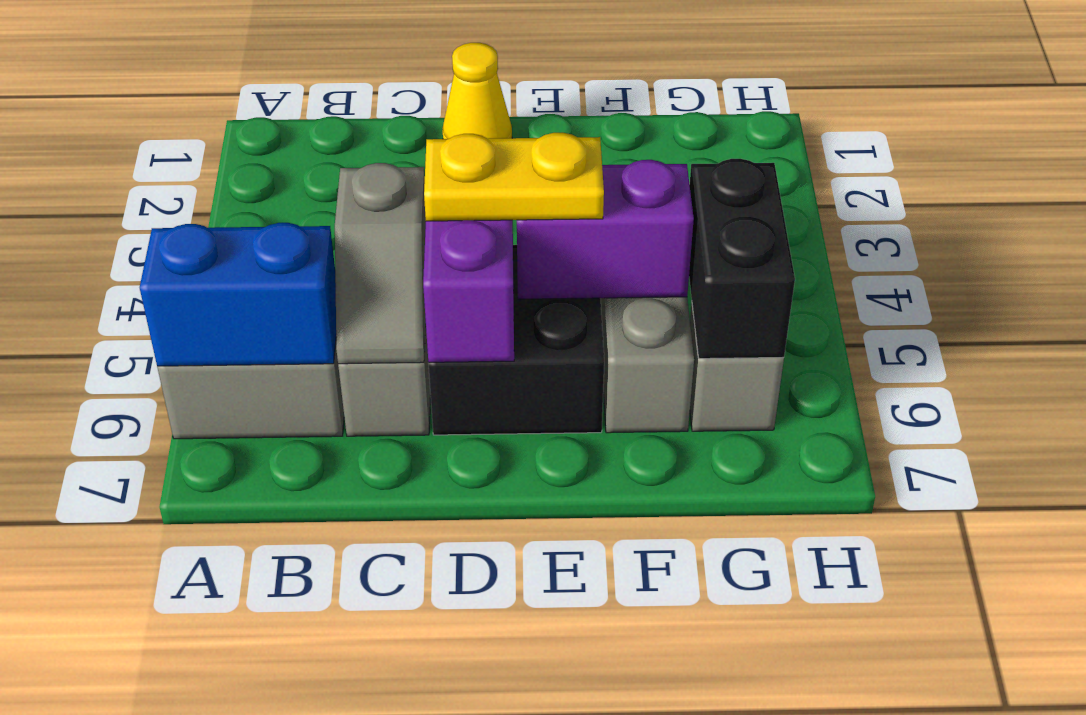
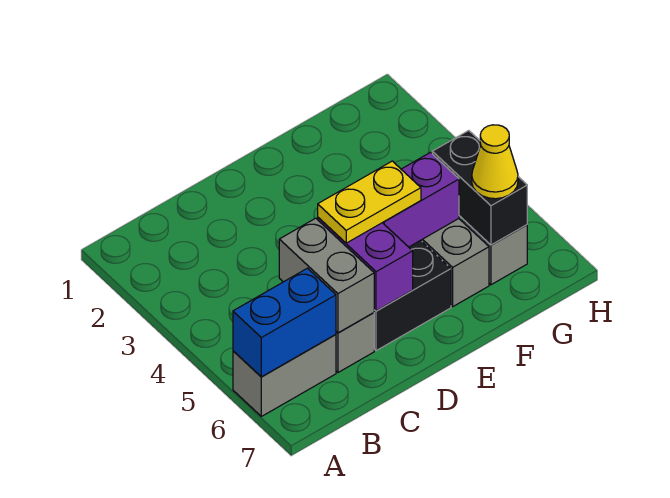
grey 1x2 slope [335,163,426,364] -> grey 1x2 brick [279,218,374,333]
yellow 1x1 cone [443,43,512,139] -> yellow 1x1 cone moved to [472,125,518,199]

